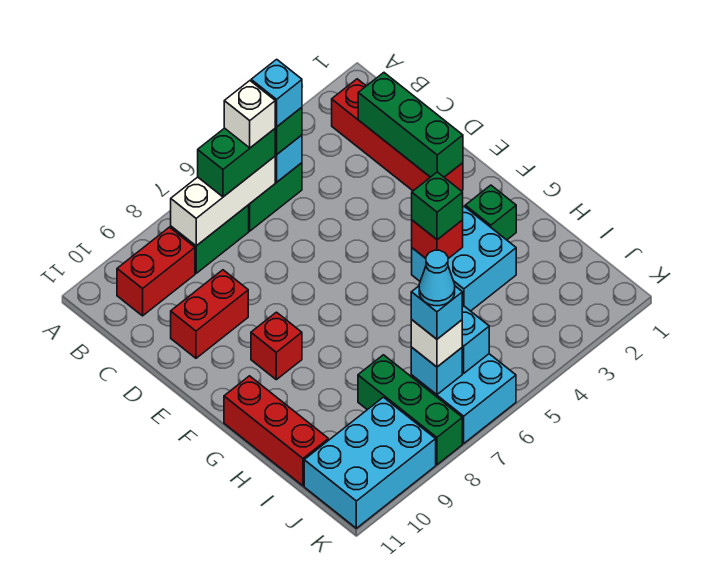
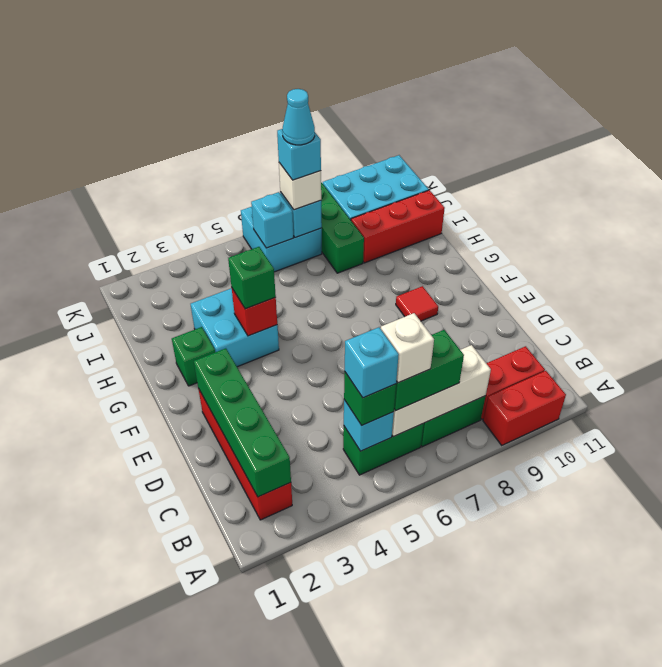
green 1x3 brick [358,73,463,177] -> green 1x4 brick [194,348,291,497]
red 1x2 brick [171,270,248,358] -> red 1x2 brick moved to [483,371,566,445]
red 1x1 brick [251,312,302,380] -> red 1x1 tile [396,286,438,321]
red 1x3 brick [224,376,328,486] -> red 1x3 brick turned to [351,190,445,263]

